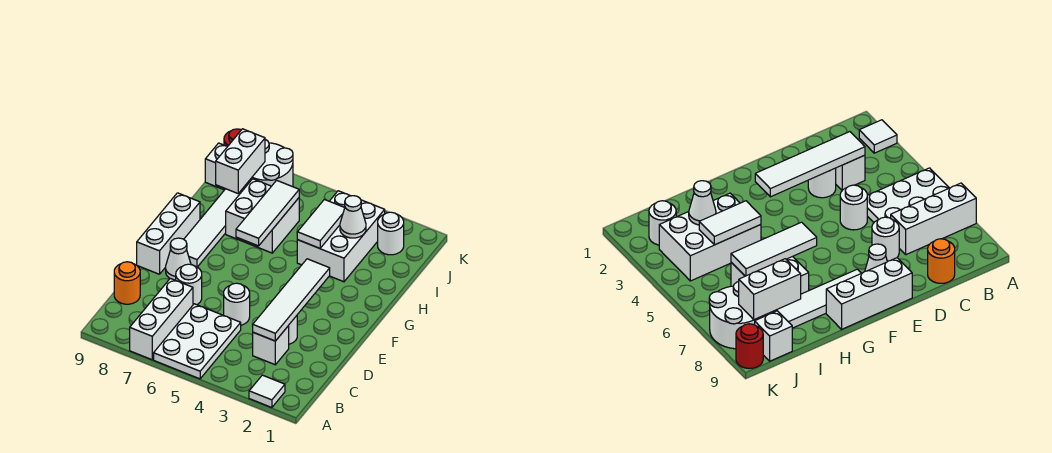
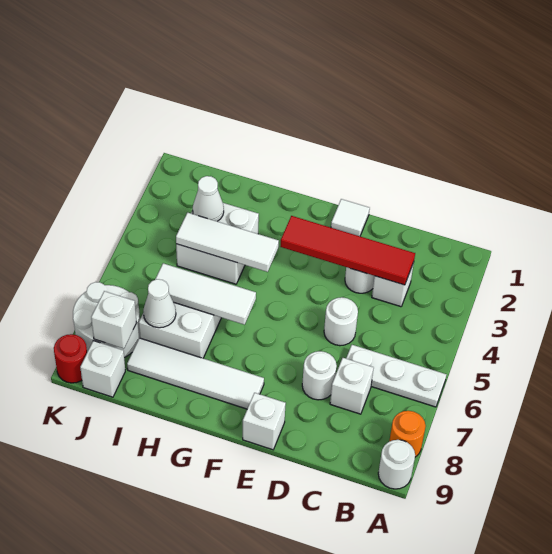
white 1x1 tile [249,375,285,408] -> white 1x1 tile moved to [331,199,370,236]
white 2x3 plate [154,304,241,379] -> white 1x3 plate [346,345,447,407]
white 1x3 brick [130,278,193,360] -> white 1x1 brick [330,358,374,414]
white 1x4 tile [253,259,330,341] -> red 1x4 tile [280,216,415,285]
orange 1x1 round brick [114,262,140,304] -> orange 1x1 round brick moved to [389,411,426,457]
white 1x1 cone [166,238,191,280] -> white 1x1 cone moved to [143,279,176,328]
white 1x3 brick [137,193,200,274] -> white 1x1 brick [243,393,286,450]
white 2x3 brick [297,191,385,282] -> white 2x2 brick [176,203,259,284]
white 1x2 tile [297,199,345,248] -> white 1x3 tile [176,213,279,272]
white 1x2 brick [216,129,265,193] -> white 1x1 brick [91,291,137,349]
white 1x1 round brick [378,212,404,255] -> white 1x1 round brick moved to [378,440,415,489]

